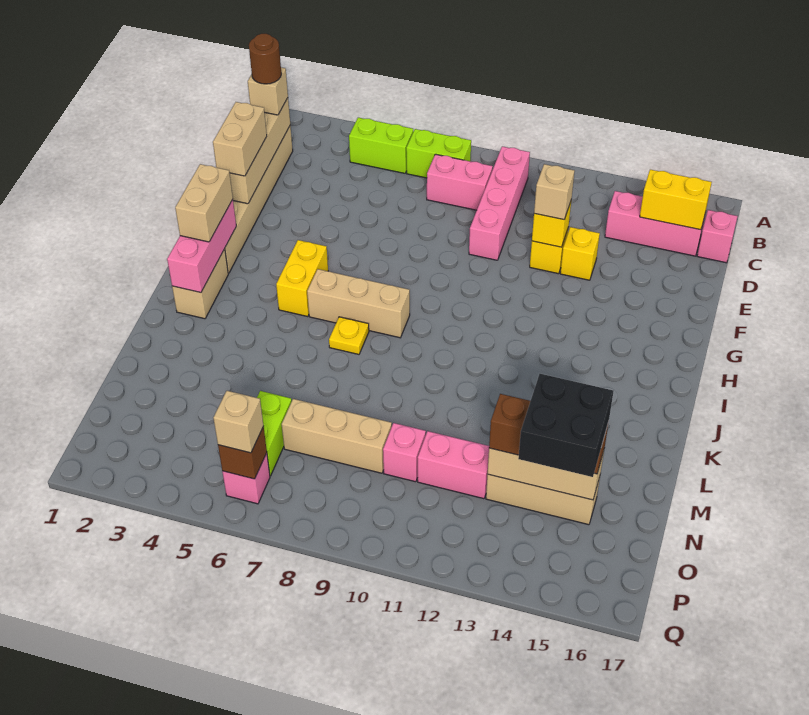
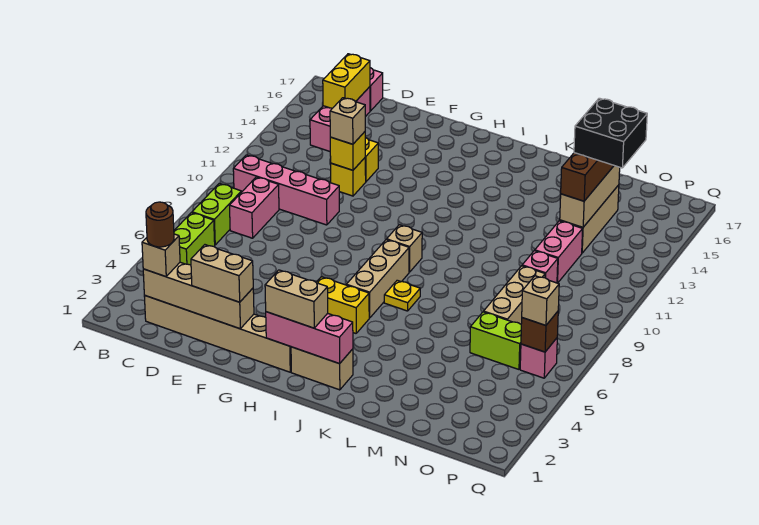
none -> tan 1x1 brick [387,225,422,272]

